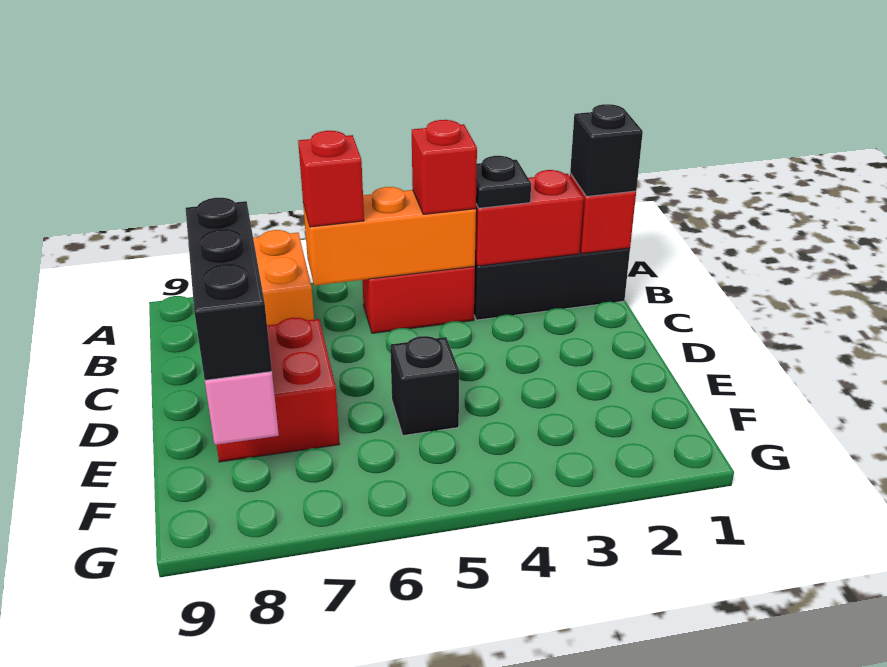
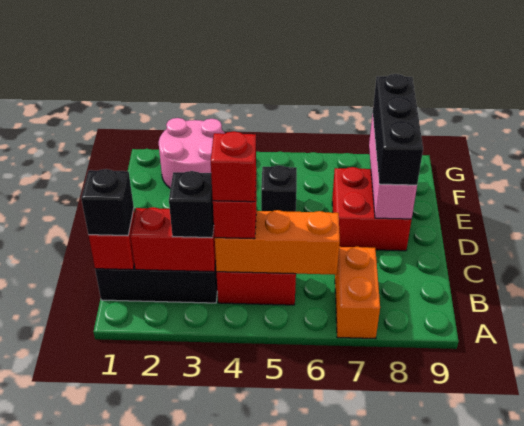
black 1x1 plate [476,156,531,208] -> black 1x1 brick [169,171,214,238]
red 1x1 brick [298,131,364,227] -> red 1x1 brick moved to [211,131,256,202]
none -> pink 2x2 round brick [159,118,225,189]

